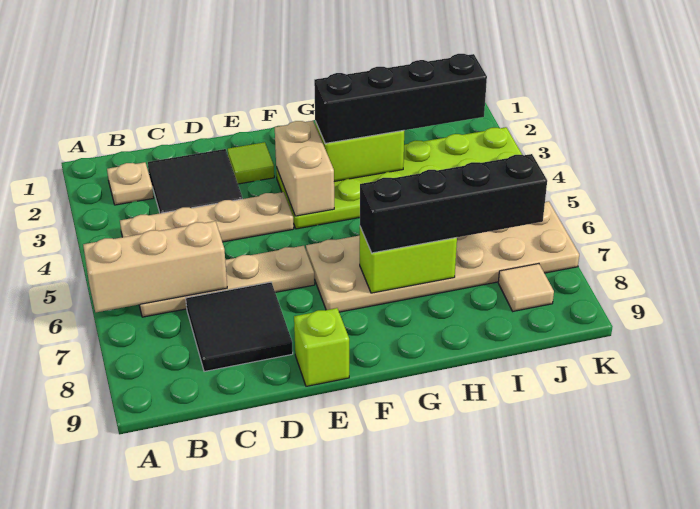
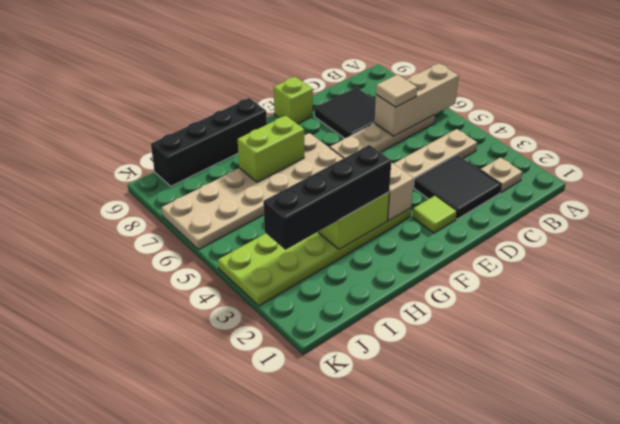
black 1x4 brick [360,154,547,253] -> black 1x4 brick moved to [151,98,267,186]
tan 1x1 tile [498,264,554,311] -> tan 1x1 tile moved to [376,74,417,107]

